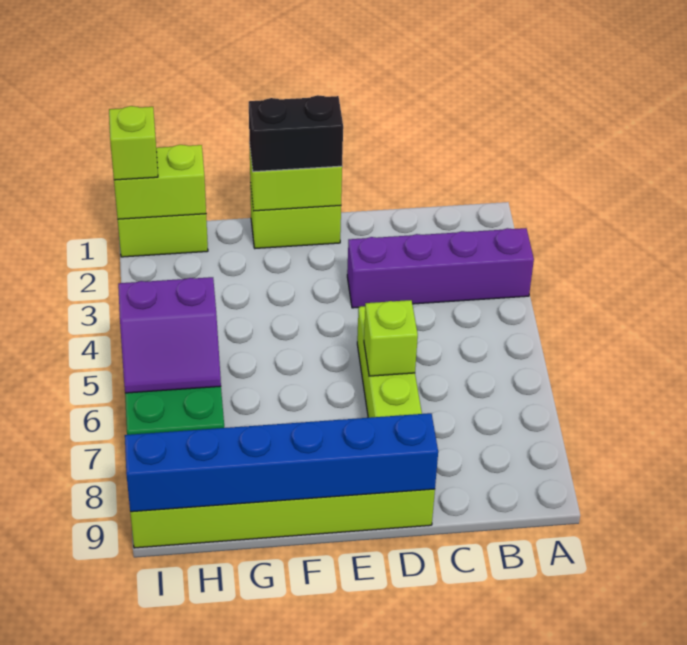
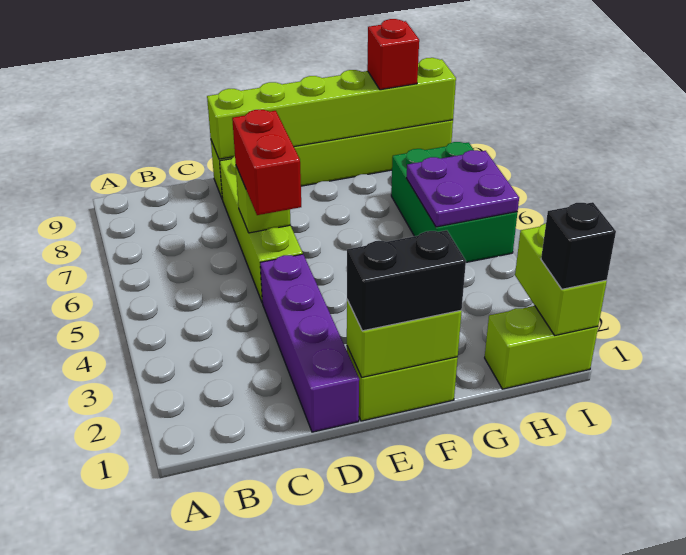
purple 1x4 brick [347,228,534,308] -> purple 1x4 brick turned to [260,254,359,432]
none -> red 1x2 brick [232,110,301,215]
blue 1x6 brick [125,413,438,512] -> lime 1x6 brick [207,58,456,159]
lime 1x2 brick [114,145,206,219] -> lime 1x2 brick turned to [515,223,607,335]
purple 2x2 slope [118,277,221,393] -> purple 2x2 plate [406,150,519,227]
none -> red 1x1 brick [367,19,419,90]
lime 1x1 brick [109,106,158,180] -> black 1x1 brick [541,202,616,289]

